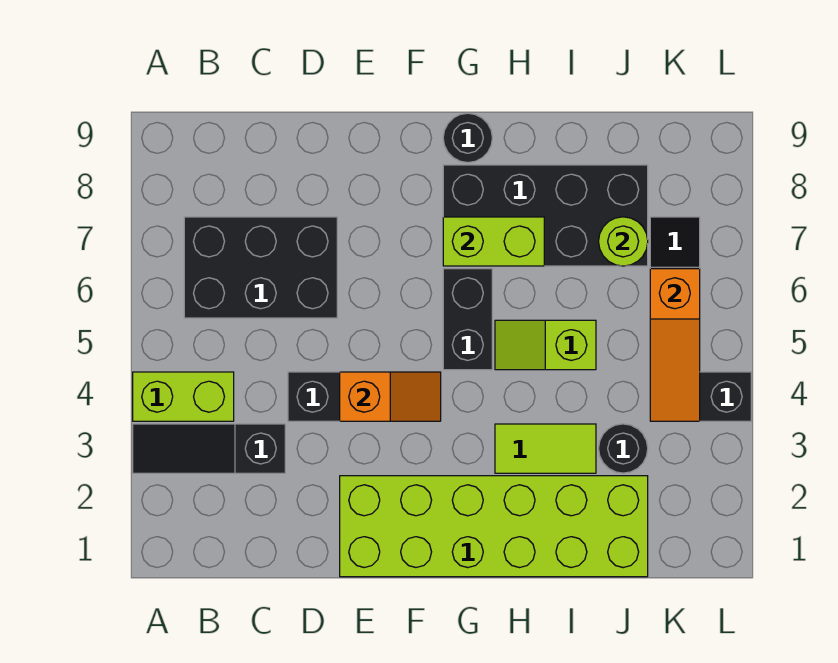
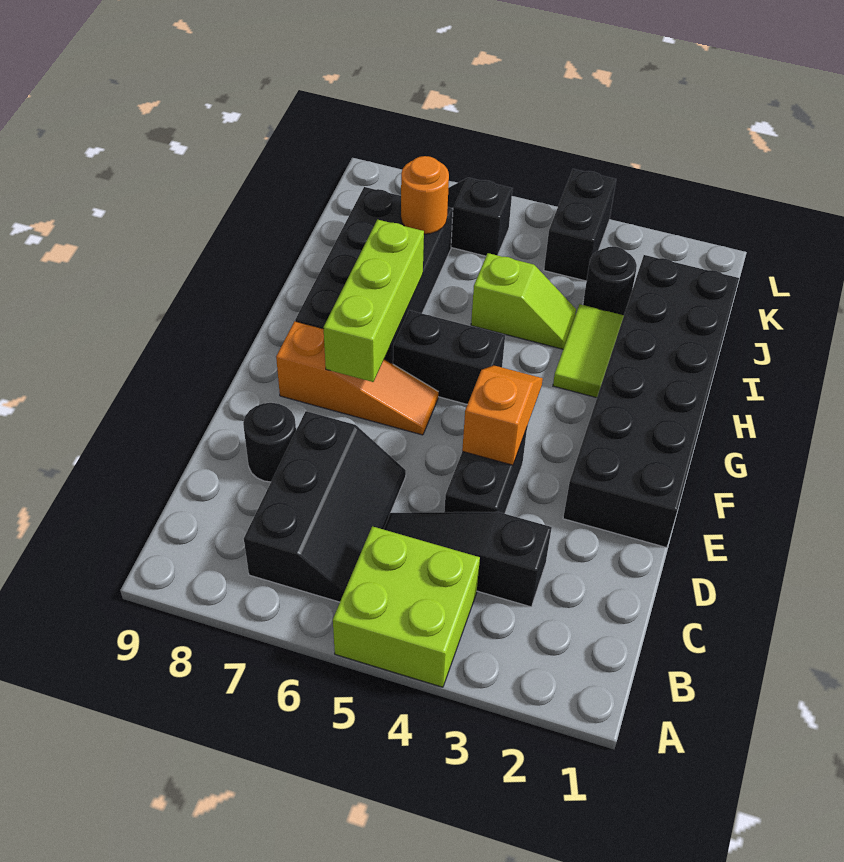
black 1x3 slope [133,424,285,473] -> black 1x3 slope turned to [384,512,552,607]
lime 1x2 brick [133,372,234,421] -> lime 2x2 brick [333,526,480,687]
black 2x3 brick [184,217,337,318] -> black 2x3 slope [244,411,406,602]
lime 2x6 brick [340,476,648,577] -> black 2x6 brick [563,255,739,548]
lime 1x2 brick [443,217,544,266] -> lime 1x3 brick [323,220,424,382]
black 1x1 round brick [443,113,492,163] -> black 1x1 round brick moved to [243,403,296,482]
lime 1x2 slope [495,320,596,370] -> lime 1x2 slope turned to [471,253,576,349]
lime 1x1 round brick [599,217,648,266] -> orange 1x1 round brick [401,156,449,234]
orange 1x3 slope [650,269,700,421] -> orange 1x3 slope moved to [276,321,438,435]

